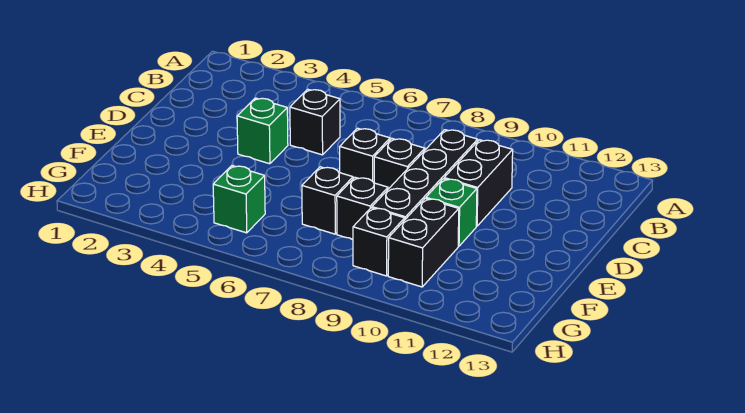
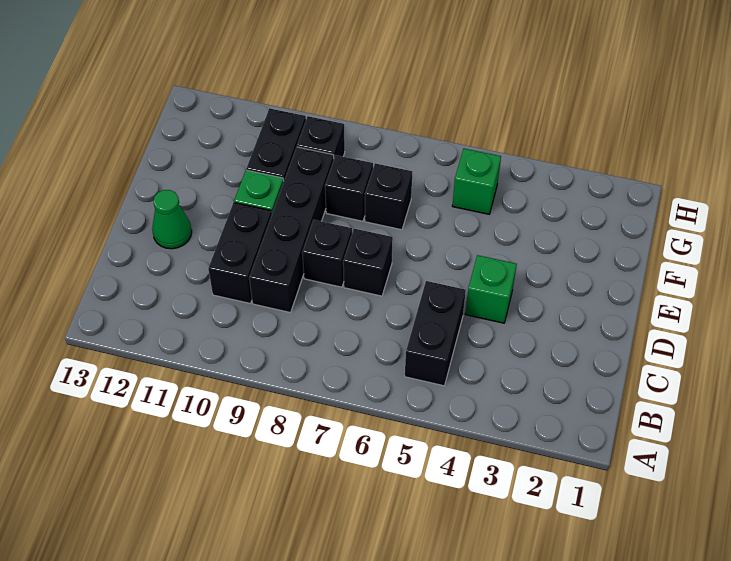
black 1x1 brick [290,89,340,155] -> black 1x2 brick [405,281,466,386]
none -> green 1x1 cone [152,190,192,249]

